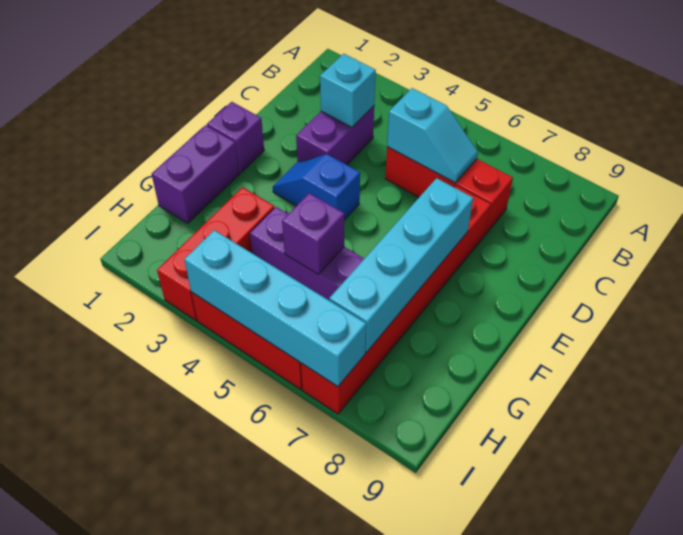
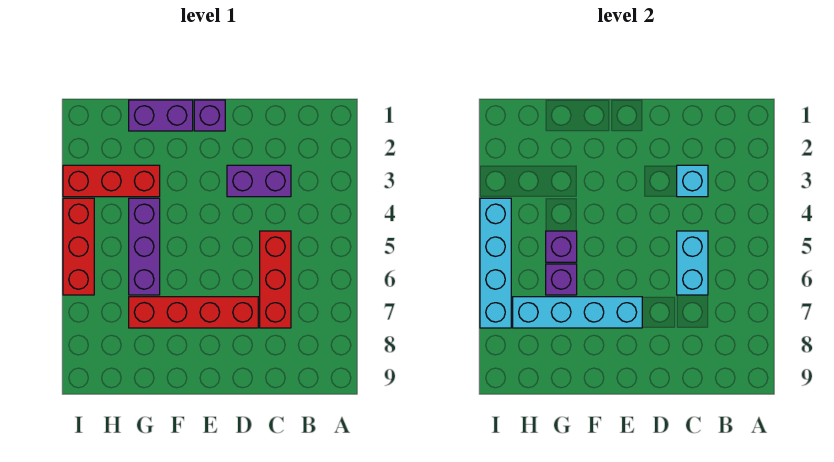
cyan 1x2 slope [387,88,478,183] -> cyan 1x2 brick [677,231,708,295]
red 1x6 brick [301,186,491,414] -> red 1x4 brick [129,297,258,328]
blue 1x2 slope [273,154,360,220] -> none
none -> purple 1x1 brick [546,264,577,295]

